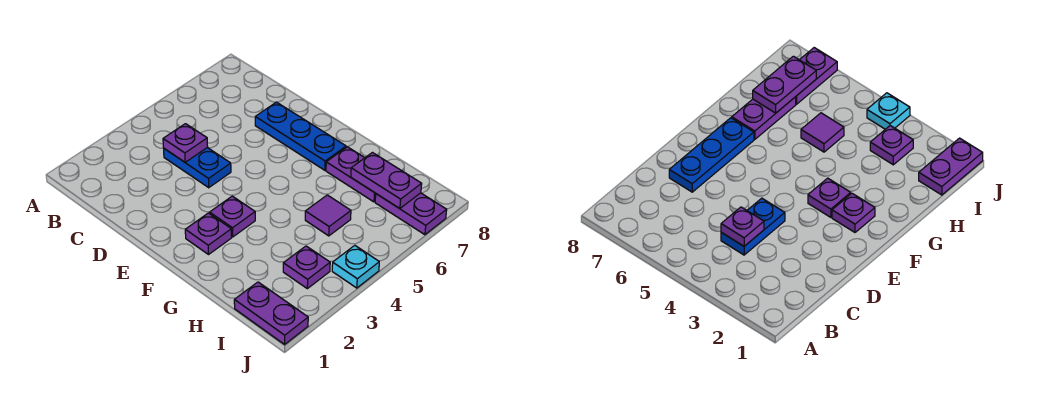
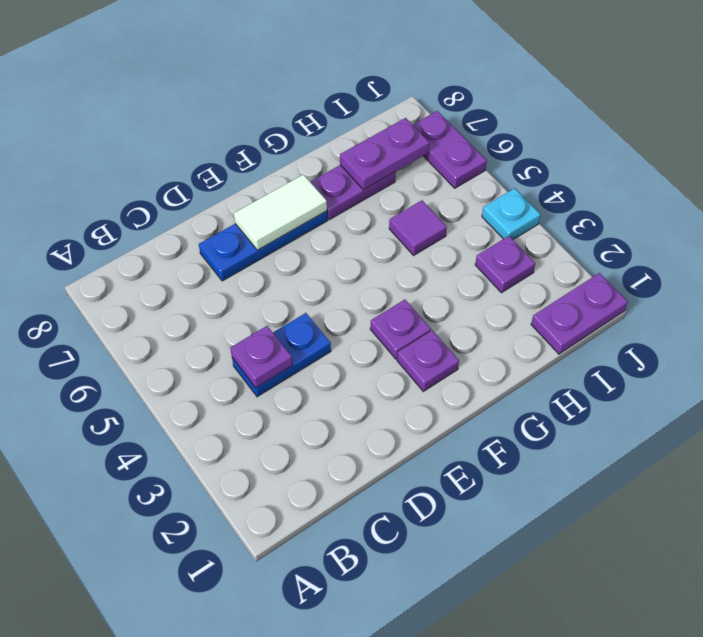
none -> white 1x2 tile [234,174,327,250]
purple 1x2 plate [375,193,447,235] -> purple 1x2 plate turned to [413,111,487,188]

